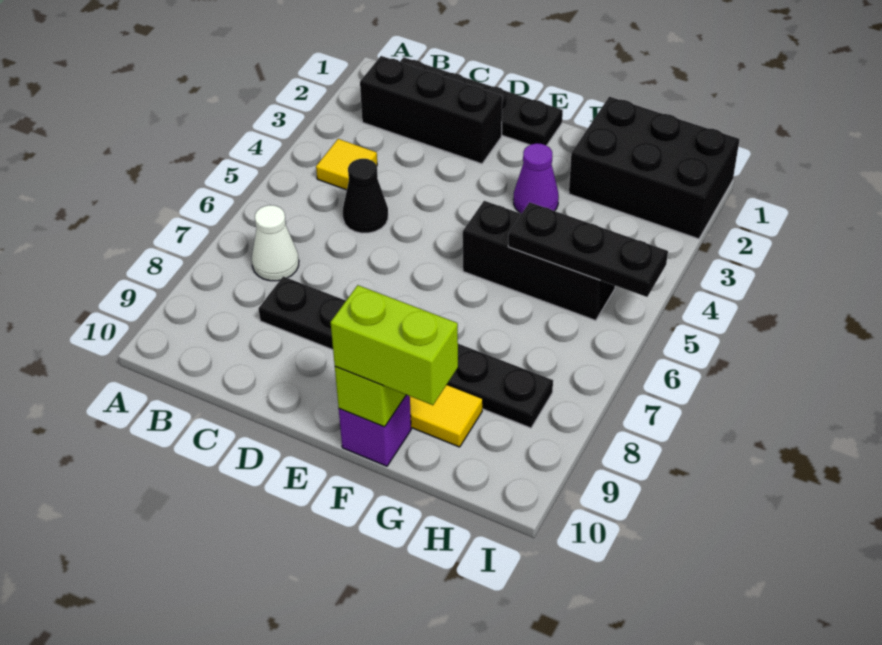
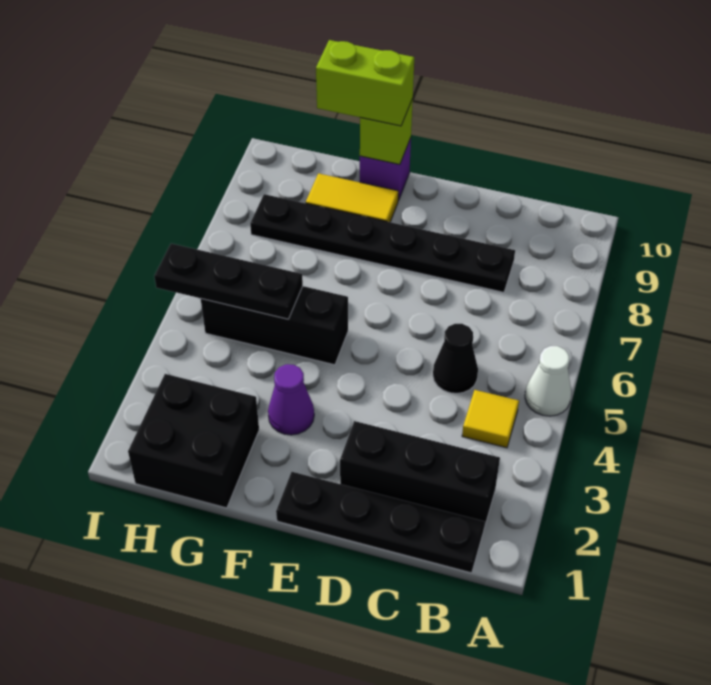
white 1x1 cone [252,205,299,281] -> white 1x1 cone moved to [525,346,571,416]
black 2x3 brick [569,97,739,239] -> black 2x2 brick [128,374,259,508]

